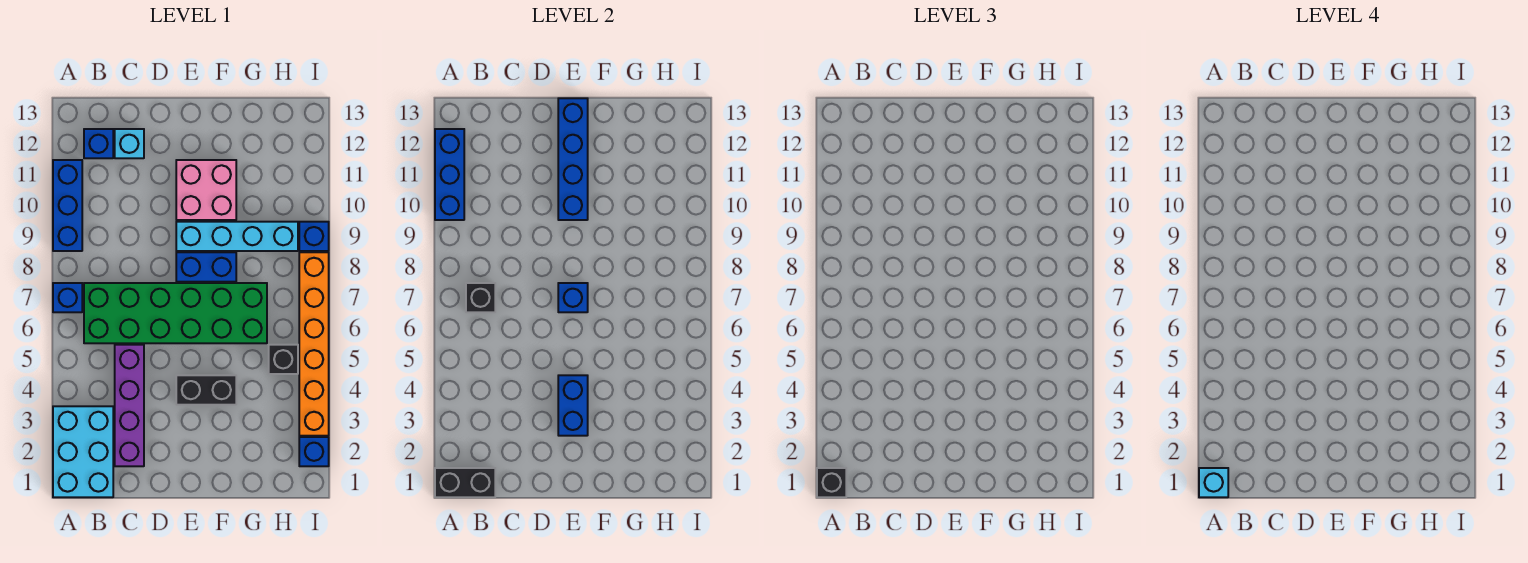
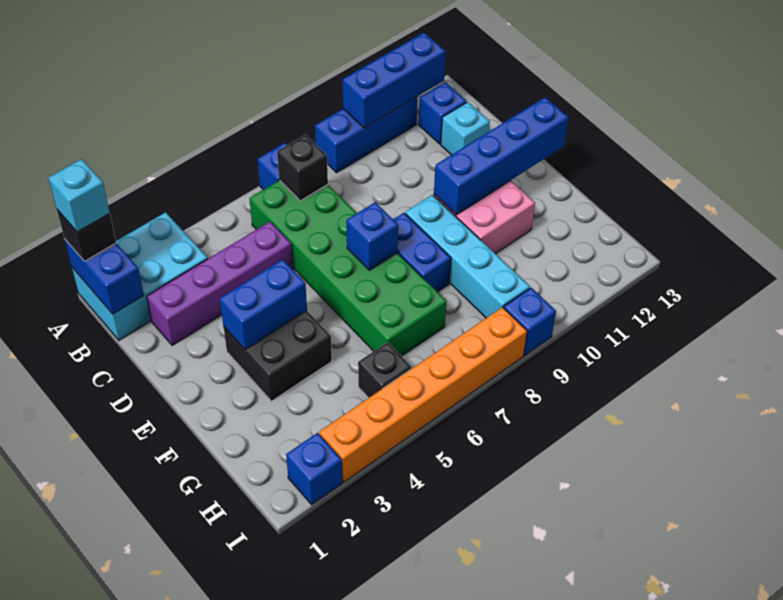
black 1x2 brick [435,468,495,497] -> blue 1x2 brick [65,240,144,314]
black 1x2 brick [176,375,236,405] -> black 2x2 brick [223,311,332,401]

